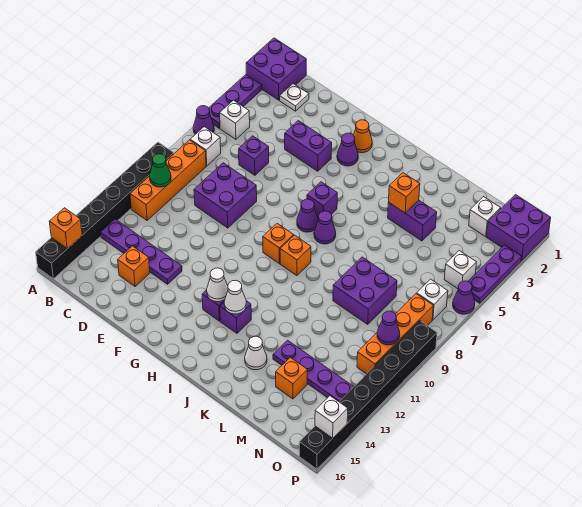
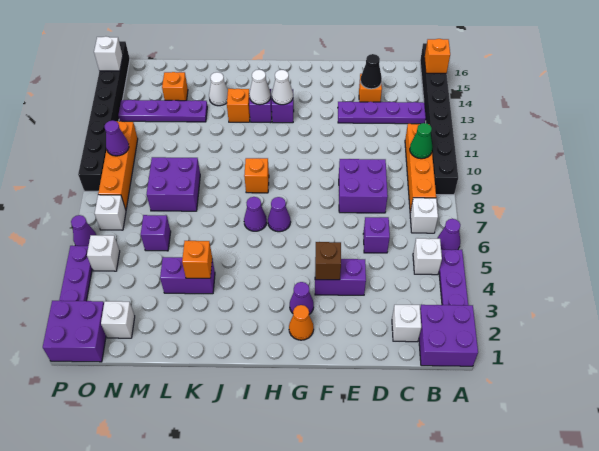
white 1x1 plate [280,84,309,111] -> white 1x1 brick [392,305,421,342]
none -> black 1x1 cone [361,54,382,89]
none -> brown 1x1 brick [315,242,341,280]
purple 1x1 brick [307,182,337,217] -> purple 1x1 brick moved to [141,215,171,251]
orange 1x1 brick [263,224,294,264] -> orange 1x1 brick moved to [227,89,250,122]

